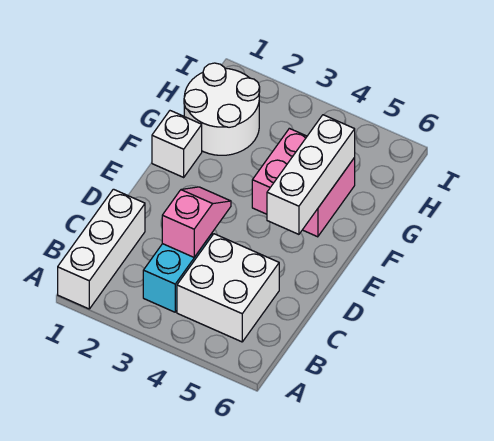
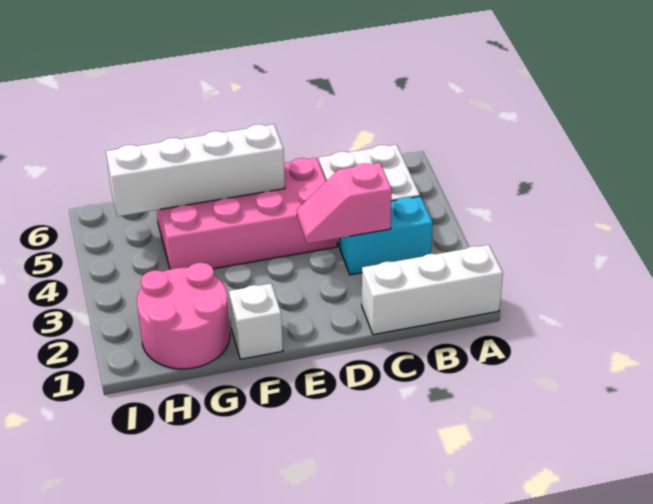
white 1x3 brick [267,115,355,234] -> white 1x4 brick [106,124,285,216]
pink 2x2 brick [252,128,355,237] -> pink 2x4 brick [156,158,337,269]
white 2x2 round brick [184,63,260,155] -> pink 2x2 round brick [137,263,230,369]

